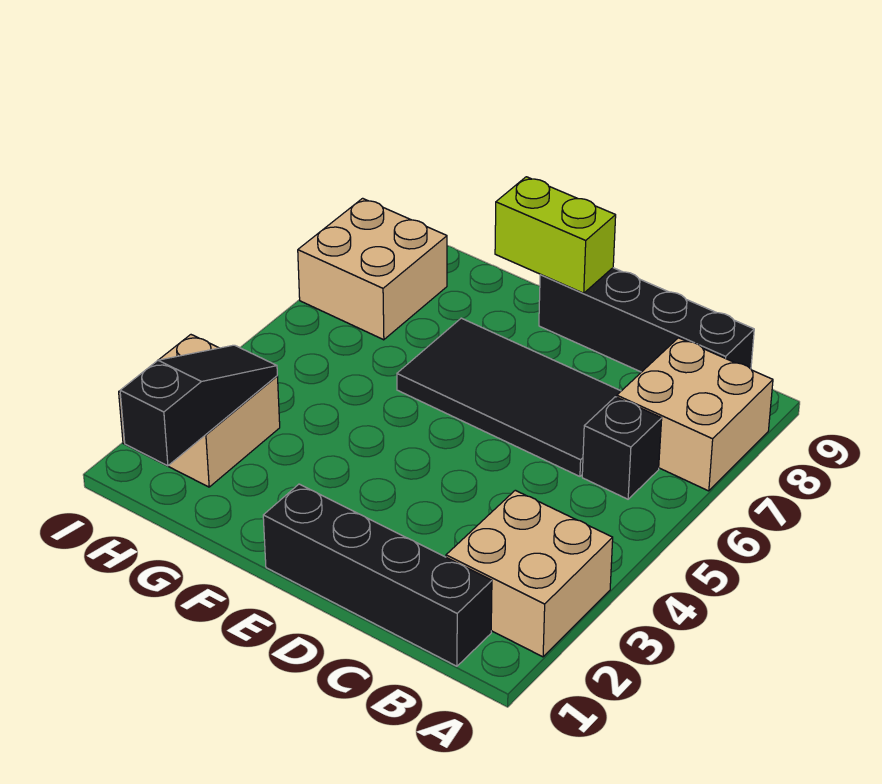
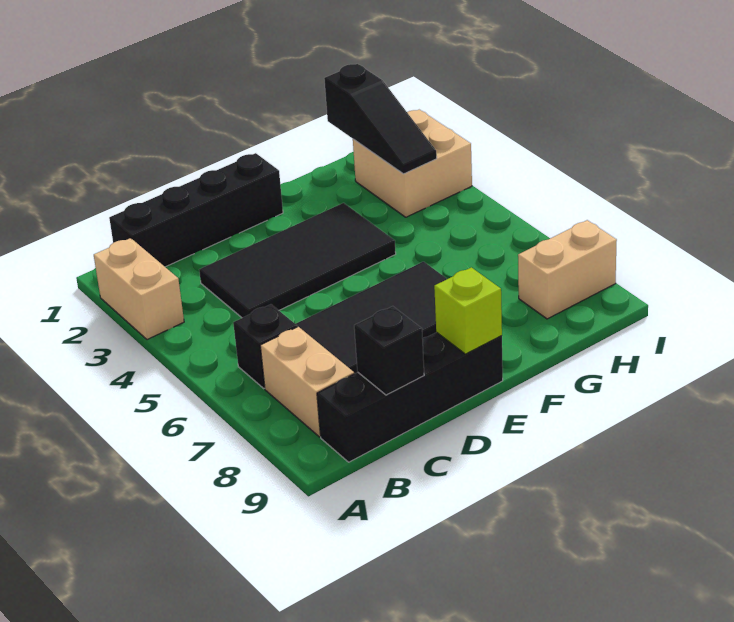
tan 2x2 brick [446,490,613,657] -> tan 1x2 brick [94,238,184,340]
tan 2x2 brick [617,338,773,491] -> tan 1x2 brick [260,327,354,437]
none -> black 2x4 tile [199,203,396,318]
none -> black 1x1 brick [354,306,424,395]
lime 1x2 brick [495,177,616,293] -> lime 1x1 brick [434,267,502,354]
tan 2x2 brick [298,198,447,340] -> tan 1x2 brick [518,220,617,319]

